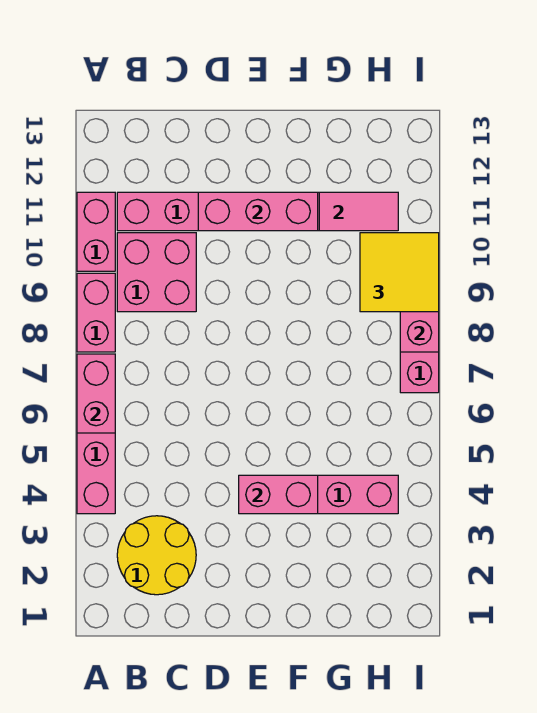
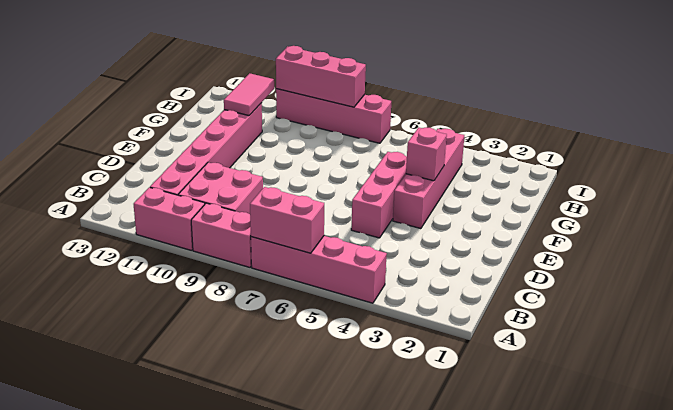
yellow 2x2 round brick [117,516,196,595] -> none
pink 1x3 brick [198,192,318,231] -> pink 1x3 brick moved to [351,152,407,238]
pink 1x2 brick [239,475,318,514] -> pink 1x1 brick [406,127,447,181]
yellow 2x2 tile [360,233,439,312] -> none

